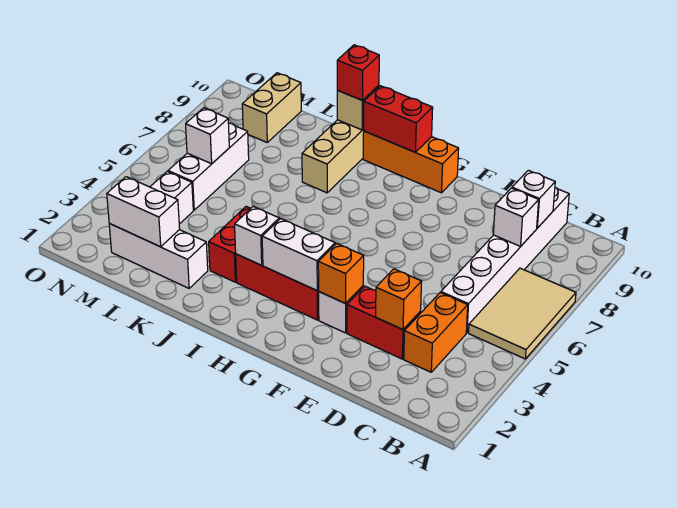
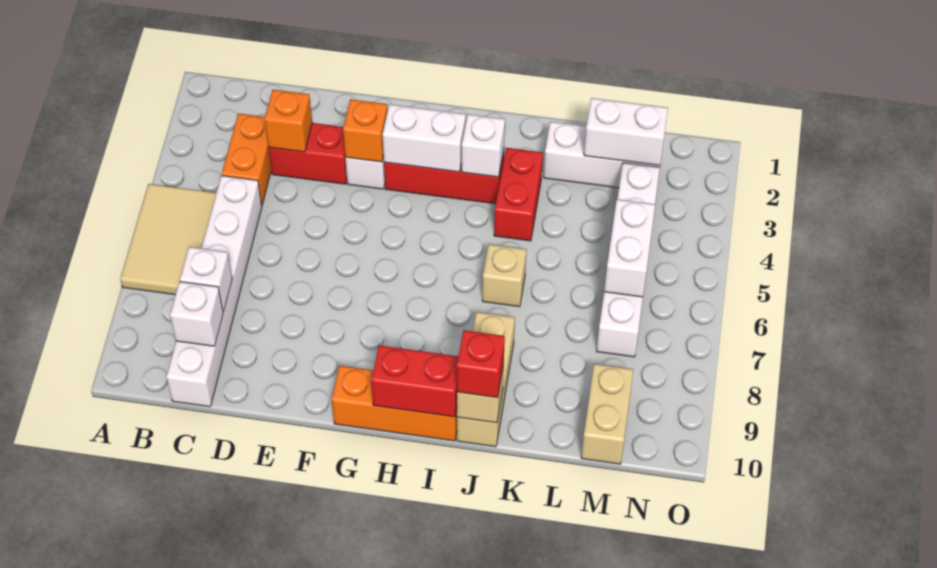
none -> tan 1x1 brick [482,244,526,307]
white 1x1 brick [186,108,229,164] -> white 1x2 brick [604,199,655,297]

